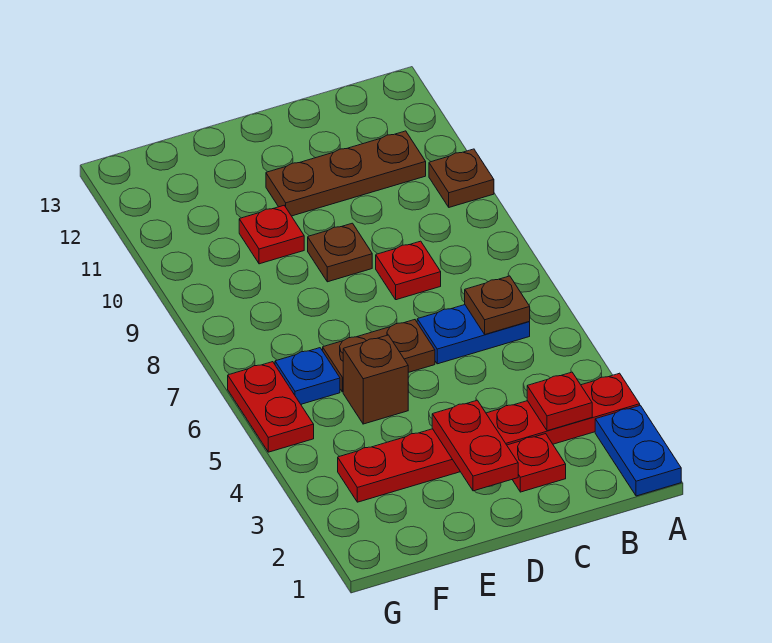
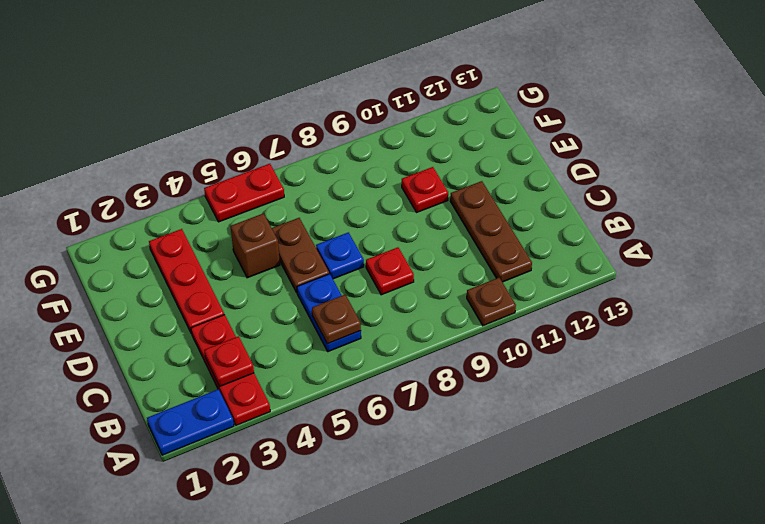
red 1x1 plate [507,434,566,492] -> none
red 1x2 plate [432,400,518,491] -> none
brown 1x1 plate [308,223,372,282] -> none
blue 1x1 plate [275,348,340,404] -> blue 1x1 plate moved to [316,232,364,279]

